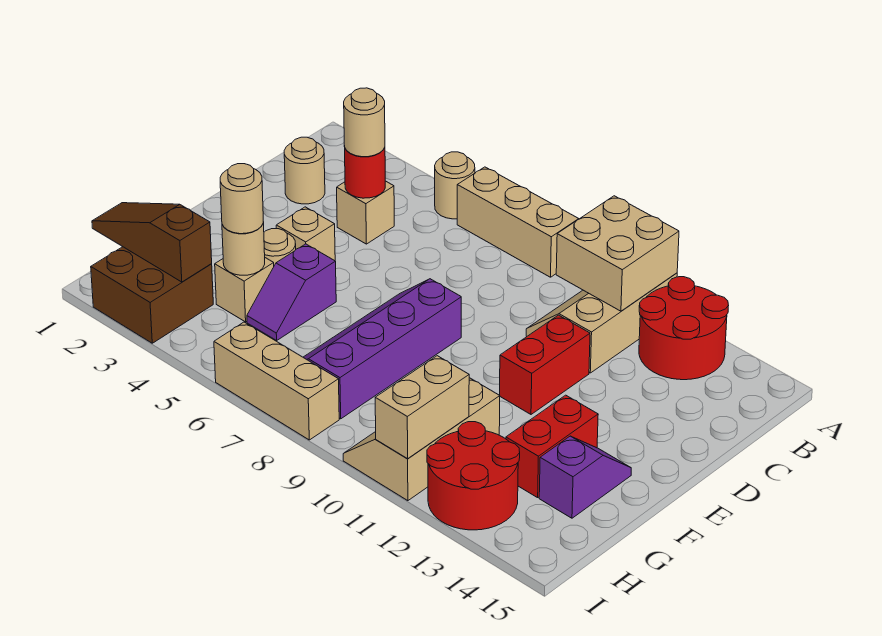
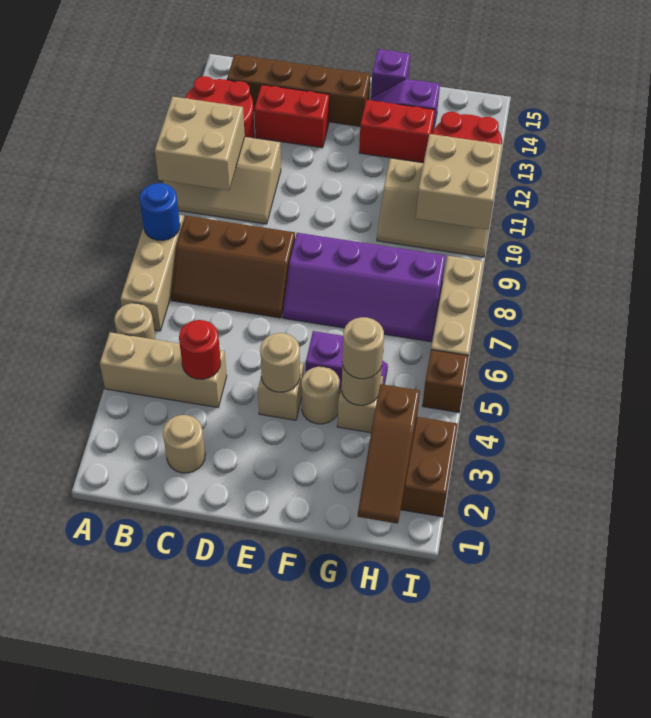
none -> blue 1x1 round brick [140,183,180,240]
none -> brown 2x3 slope [171,216,295,318]
none -> brown 1x4 brick [227,55,370,126]
tan 1x1 brick [337,181,394,244] -> tan 1x3 brick [100,332,227,407]
tan 1x1 round brick [344,88,385,157] -> tan 1x1 round brick moved to [260,333,300,392]
red 1x2 brick [500,315,590,414] -> red 1x2 brick moved to [254,85,329,148]
none -> purple 1x1 brick [371,49,410,97]
tan 1x2 brick [375,356,469,459] -> tan 2x2 brick [416,134,502,230]
none -> brown 1x1 brick [422,350,469,412]

